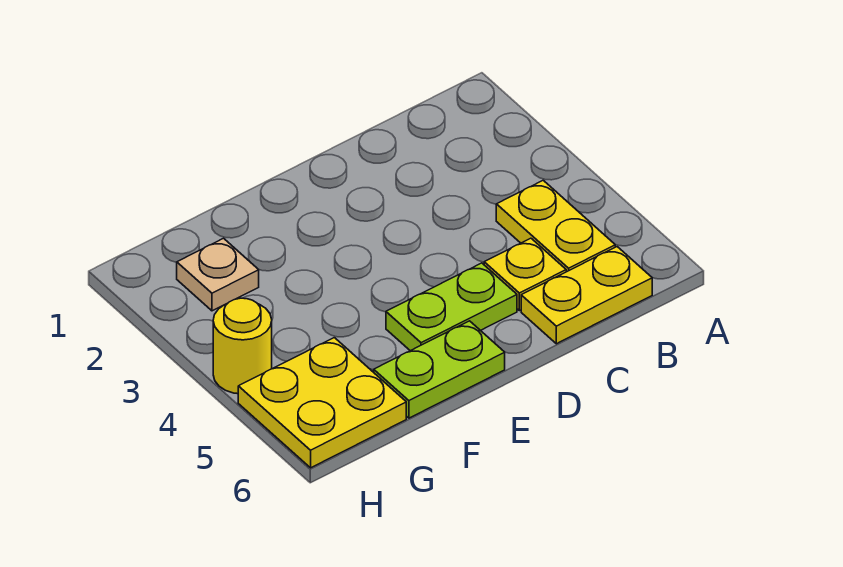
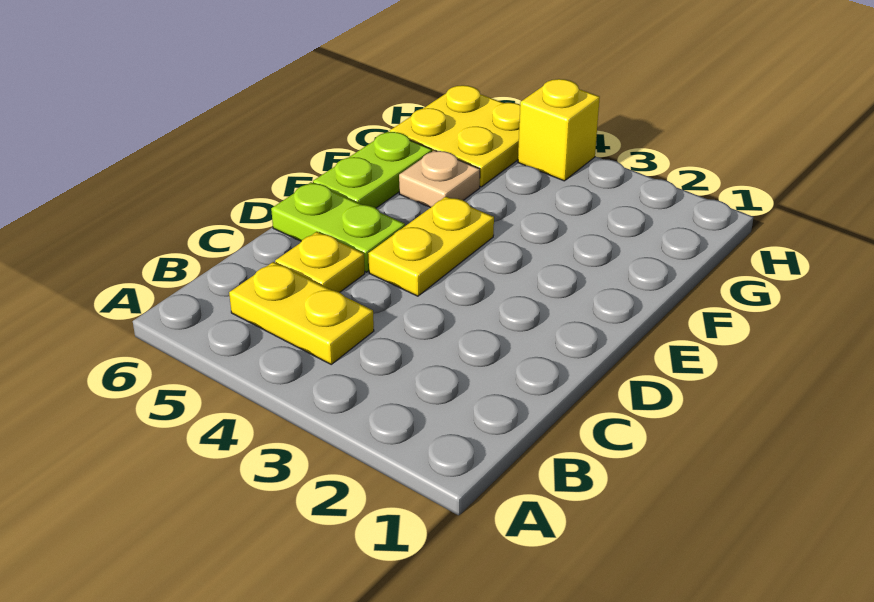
yellow 1x2 plate [521,247,652,344] -> yellow 1x2 plate moved to [368,197,494,296]
lime 1x2 plate [386,263,517,351] -> lime 1x2 plate turned to [271,182,405,272]
tan 1x1 plate [177,238,259,311] -> tan 1x1 plate moved to [399,150,480,208]
yellow 1x1 round brick [213,298,272,394] -> yellow 1x1 brick [518,79,600,181]

